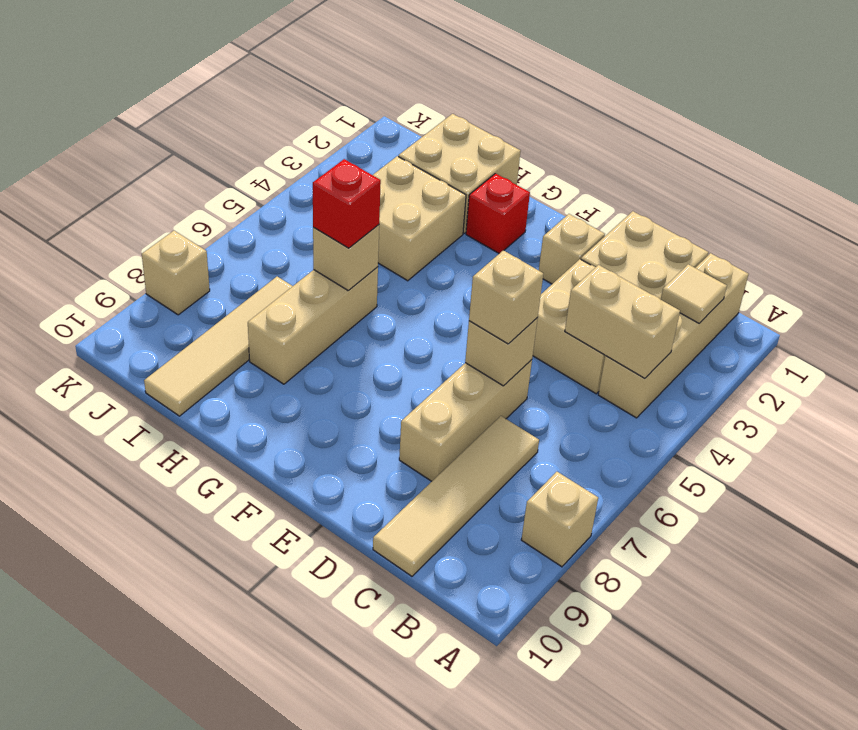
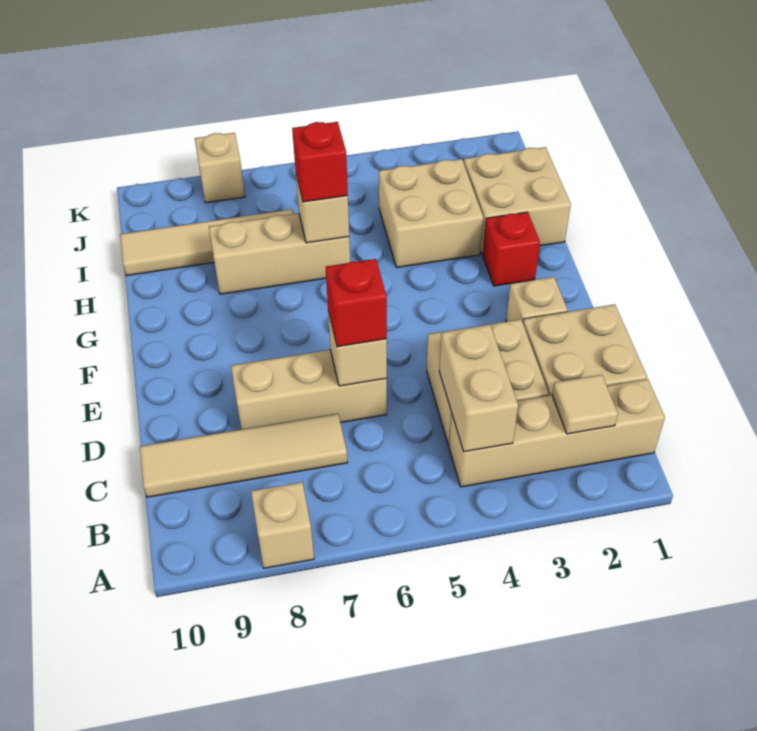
tan 1x1 brick [469,250,543,344] -> red 1x1 brick [326,259,387,347]

